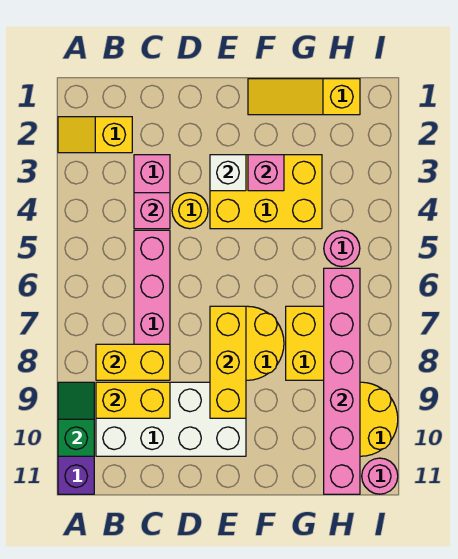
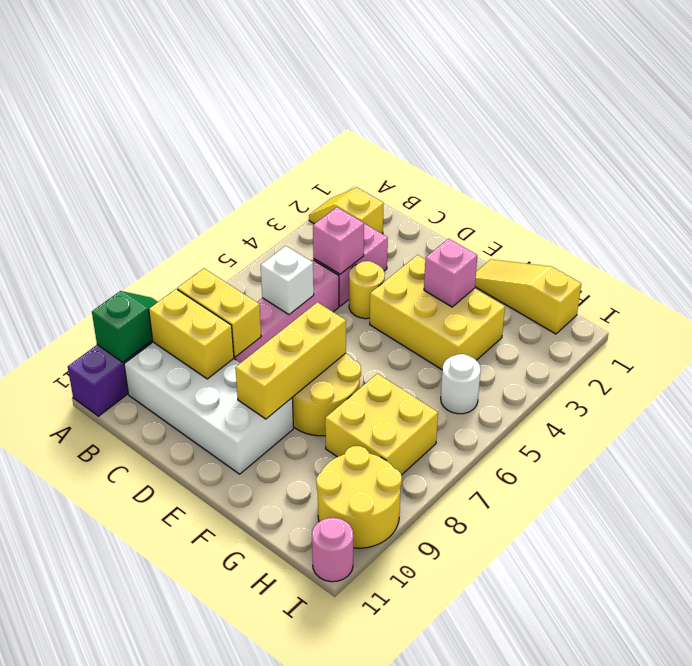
white 1x1 brick [210,155,246,191] -> white 1x1 brick moved to [261,246,314,314]
pink 1x1 round brick [324,231,360,267] -> white 1x1 round brick [441,354,481,414]
pink 1x6 brick [324,268,360,494] -> none

